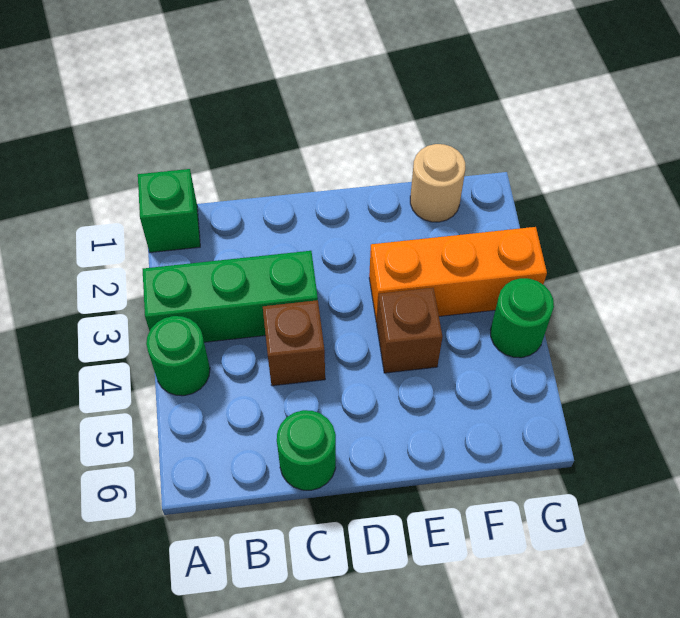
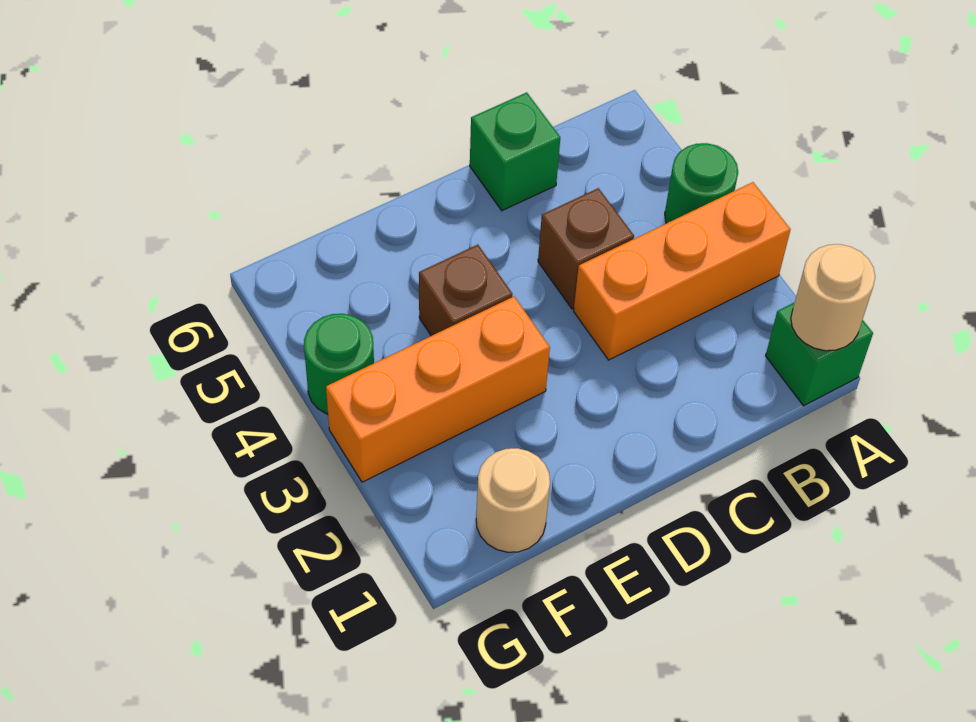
none -> tan 1x1 round brick [791,244,875,351]
green 1x3 brick [143,251,318,342] -> orange 1x3 brick [574,182,791,360]
green 1x1 round brick [277,410,336,490] -> green 1x1 brick [470,92,560,211]

